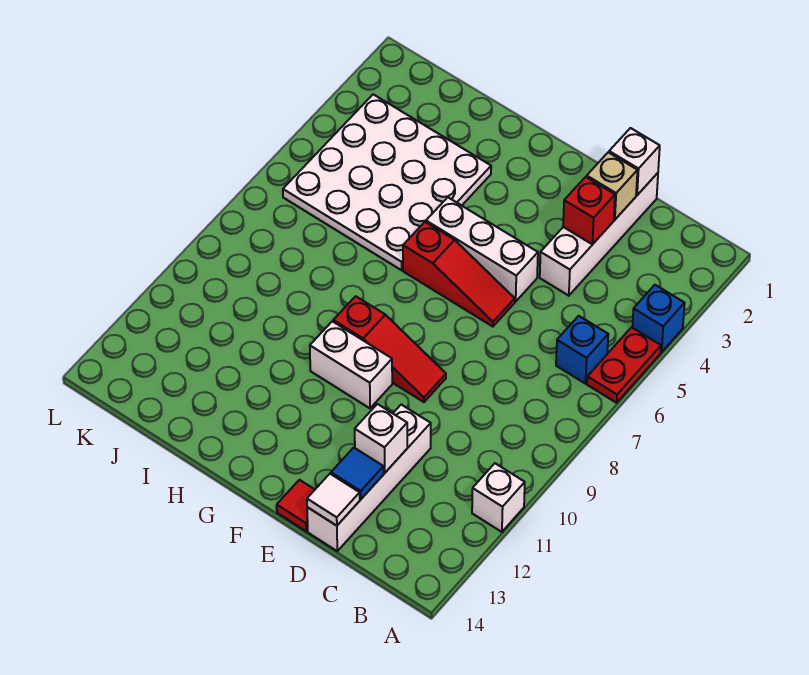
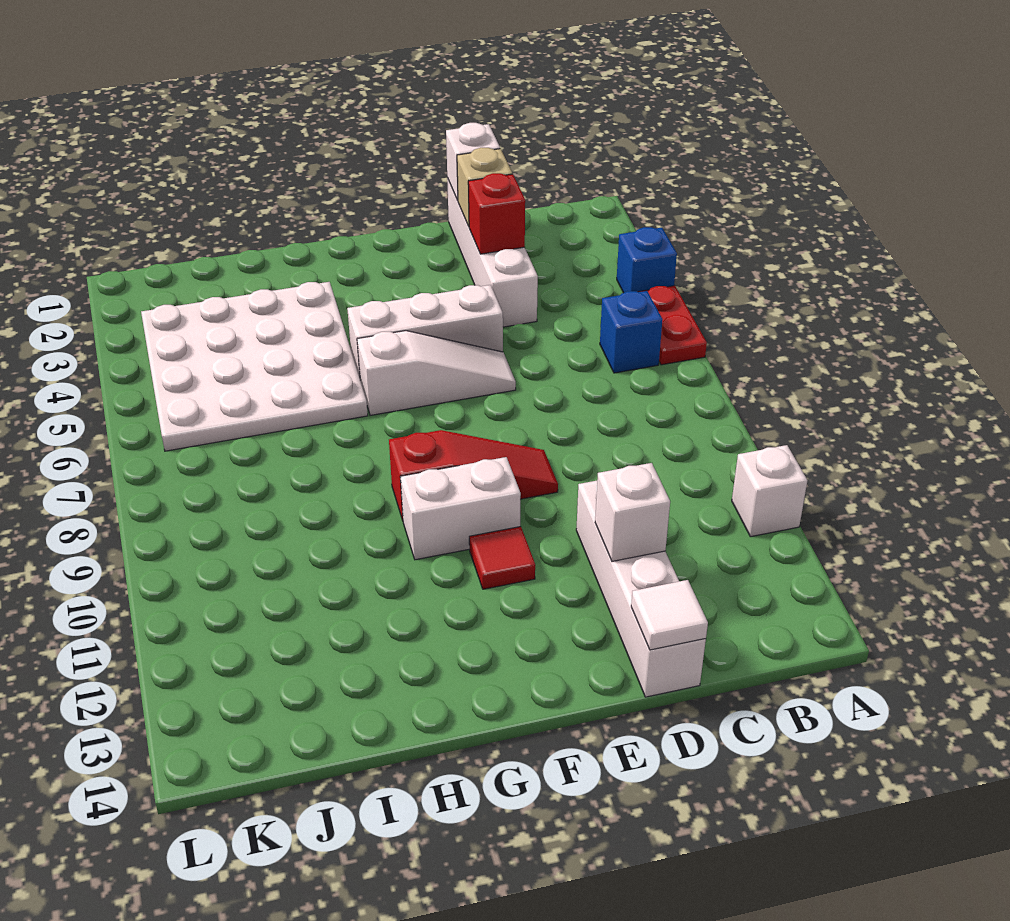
blue 1x1 tile [331,448,384,499] -> none
red 1x3 slope [403,222,515,327] -> white 1x3 slope [357,331,516,416]
red 1x1 tile [277,480,315,531] -> red 1x1 tile moved to [469,527,535,589]

